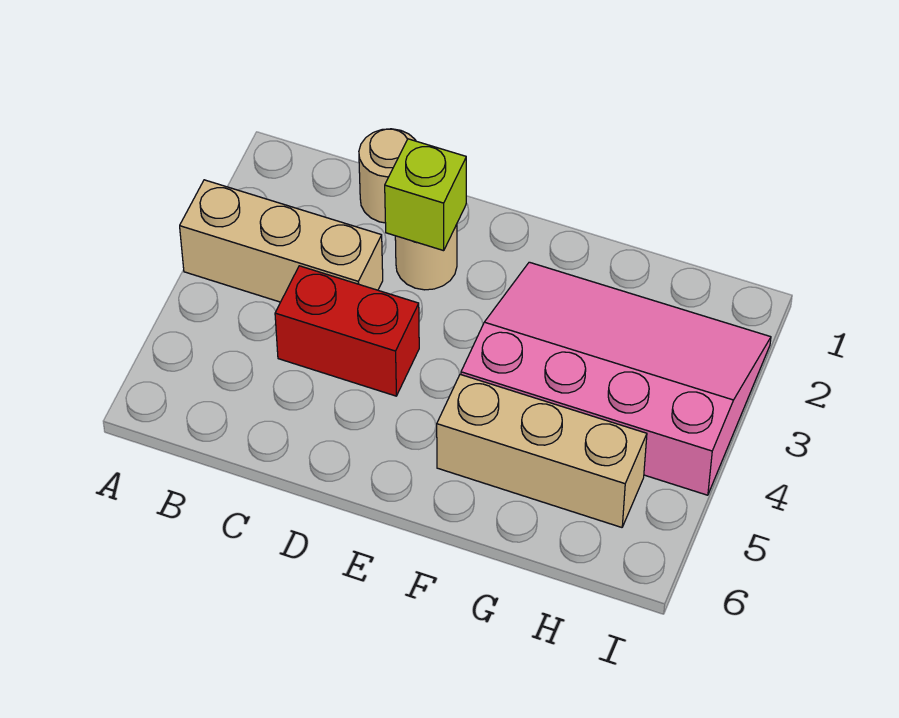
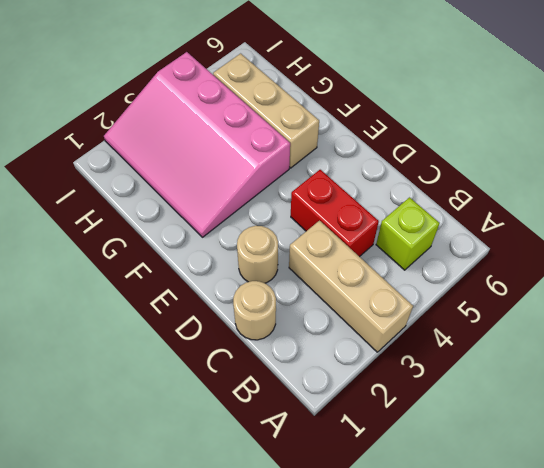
lime 1x1 brick [385,139,466,251] -> lime 1x1 brick moved to [376,197,439,270]

